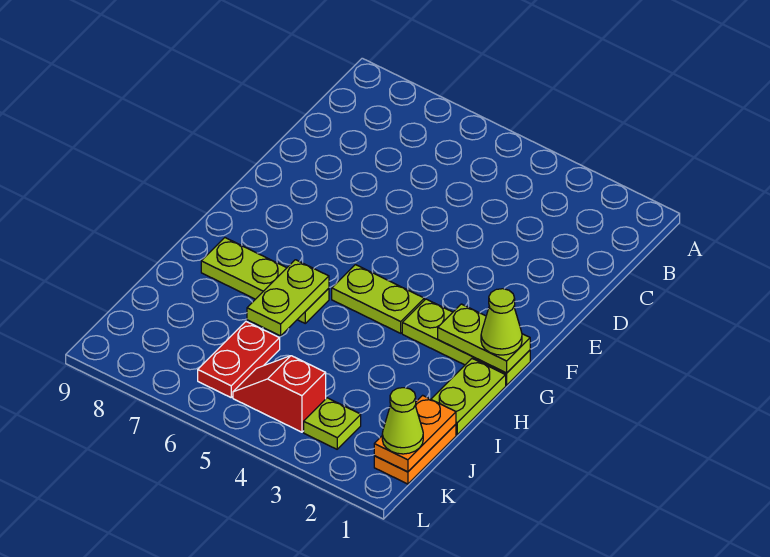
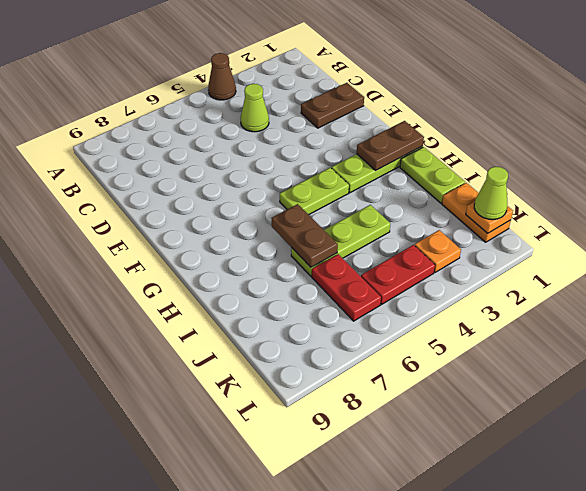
none -> brown 1x1 cone [208,53,236,100]
none -> brown 1x2 plate [301,83,364,128]
lime 1x2 plate [438,304,530,373] -> brown 1x2 plate [357,121,424,170]
lime 1x1 cone [481,289,522,355] -> lime 1x1 cone moved to [241,84,269,132]
lime 1x3 plate [201,238,329,323] -> lime 1x3 plate moved to [291,205,390,276]
lime 1x2 plate [247,260,329,336] -> brown 1x2 plate [271,204,338,267]
orange 1x2 plate [374,395,456,472] -> orange 1x1 plate [466,201,513,233]
lime 1x1 plate [304,398,361,449] -> orange 1x1 plate [415,230,461,272]
red 1x2 slope [233,356,326,432] -> red 1x2 plate [361,245,435,304]

